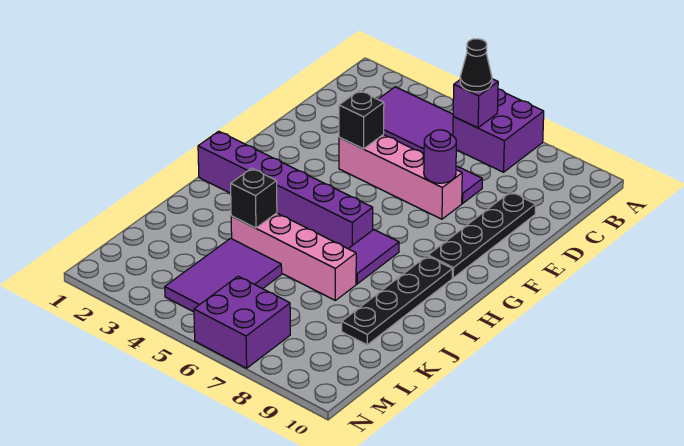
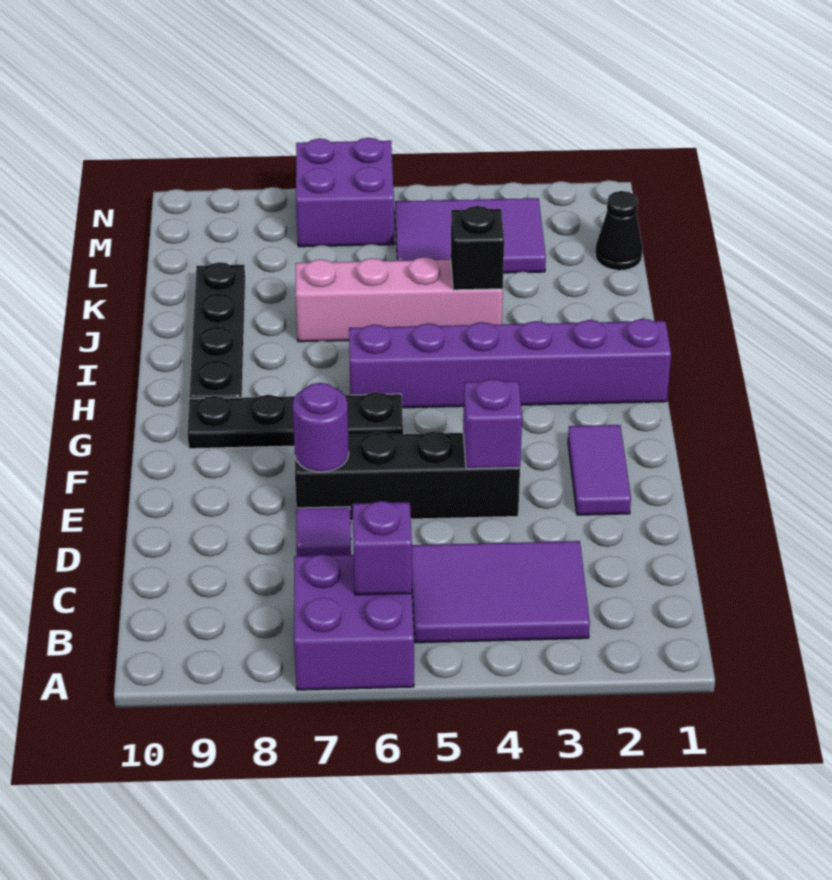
black 1x1 cone [460,39,492,92] -> black 1x1 cone moved to [595,191,643,270]
black 1x4 plate [428,192,536,278] -> black 1x4 plate turned to [187,392,403,449]
pink 1x4 brick [339,135,462,219] -> black 1x4 brick [295,431,520,521]
black 1x1 brick [339,91,384,149] -> purple 1x1 brick [463,379,522,469]
purple 1x2 tile [349,230,399,284] -> purple 1x2 tile moved to [568,425,631,515]
purple 2x3 tile [165,238,282,312] -> purple 2x3 tile turned to [395,198,546,273]

